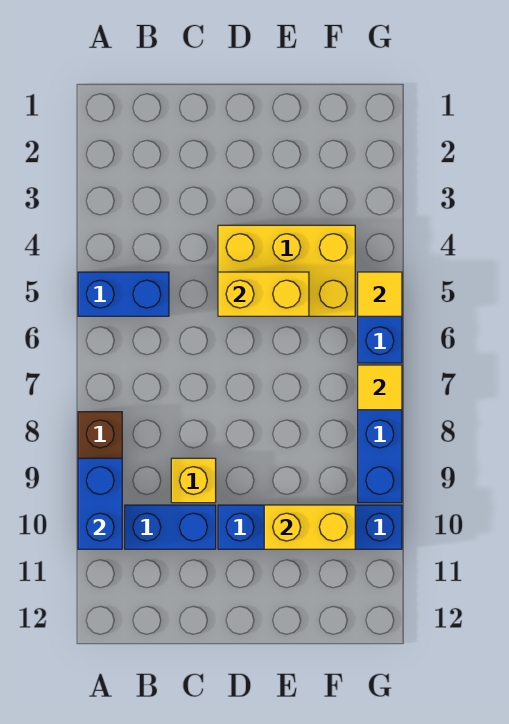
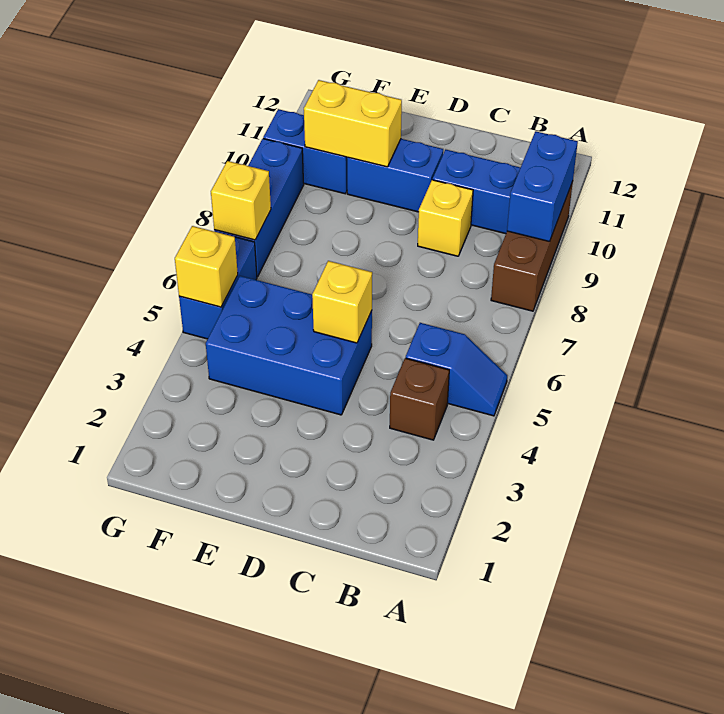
blue 1x2 brick [78,272,169,316] -> blue 1x2 slope [406,323,507,416]
none -> brown 1x1 brick [390,358,449,440]
yellow 2x3 brick [218,225,355,316] -> blue 2x3 brick [206,276,372,415]
yellow 1x2 brick [218,272,309,316] -> yellow 1x1 brick [312,261,372,343]
yellow 1x1 tile [358,272,402,316] -> yellow 1x1 brick [175,226,238,307]
yellow 1x1 tile [358,365,402,410] -> yellow 1x1 brick [211,161,271,240]

